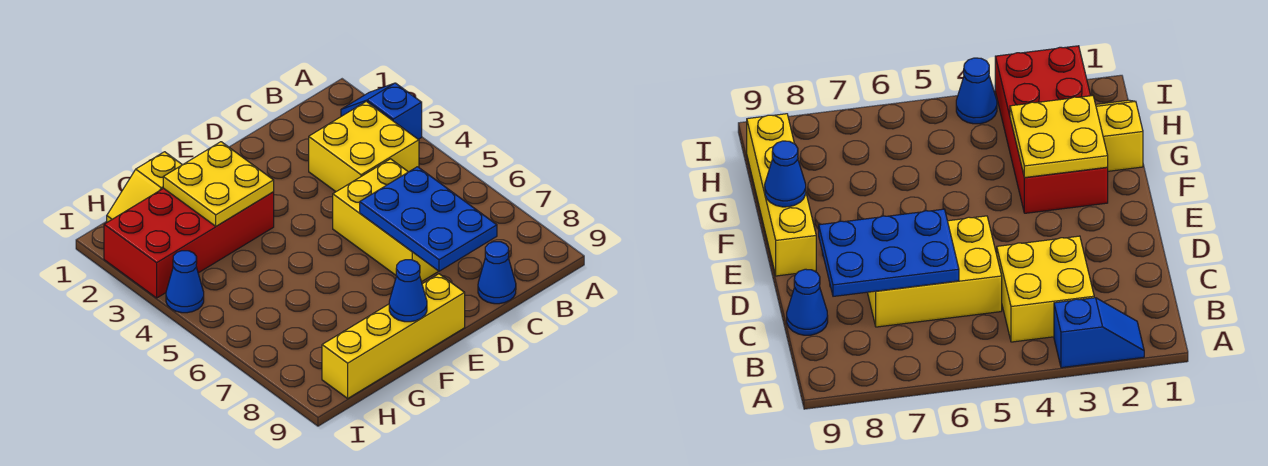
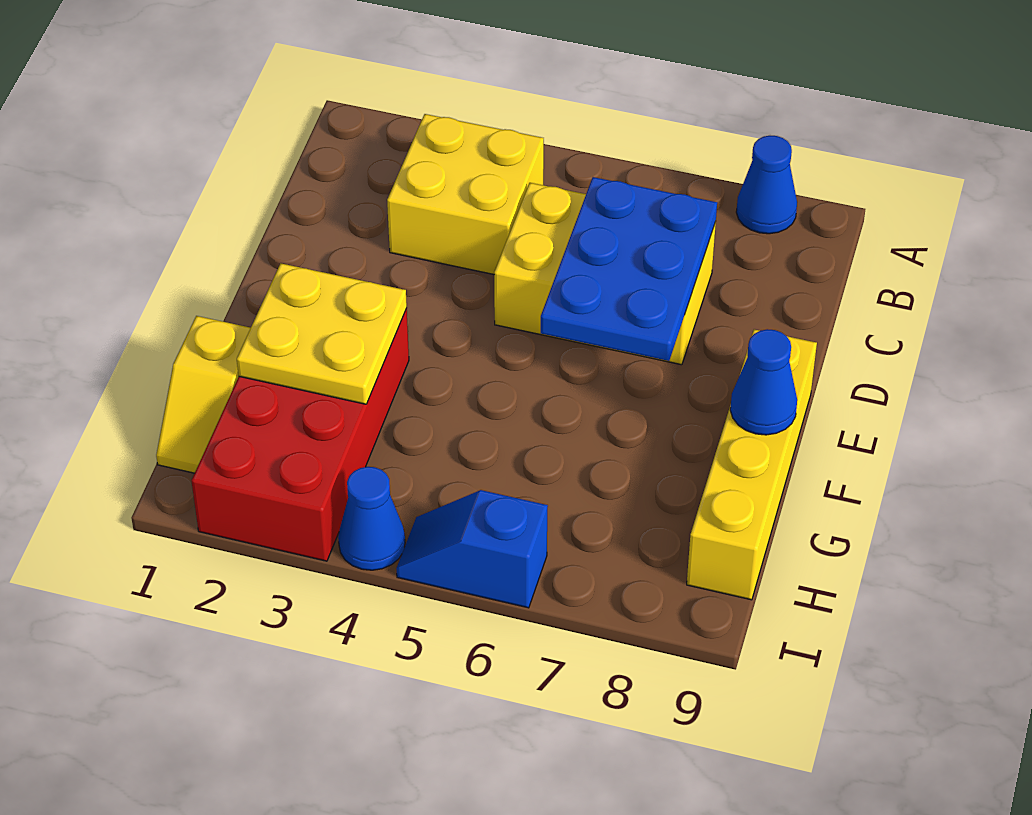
blue 1x2 slope [341,83,422,139] -> blue 1x2 slope moved to [396,490,548,608]
blue 2x3 plate [360,167,497,271] -> blue 2x3 plate turned to [541,177,717,361]
blue 1x1 cone [478,242,516,304] -> blue 1x1 cone moved to [736,136,797,234]

